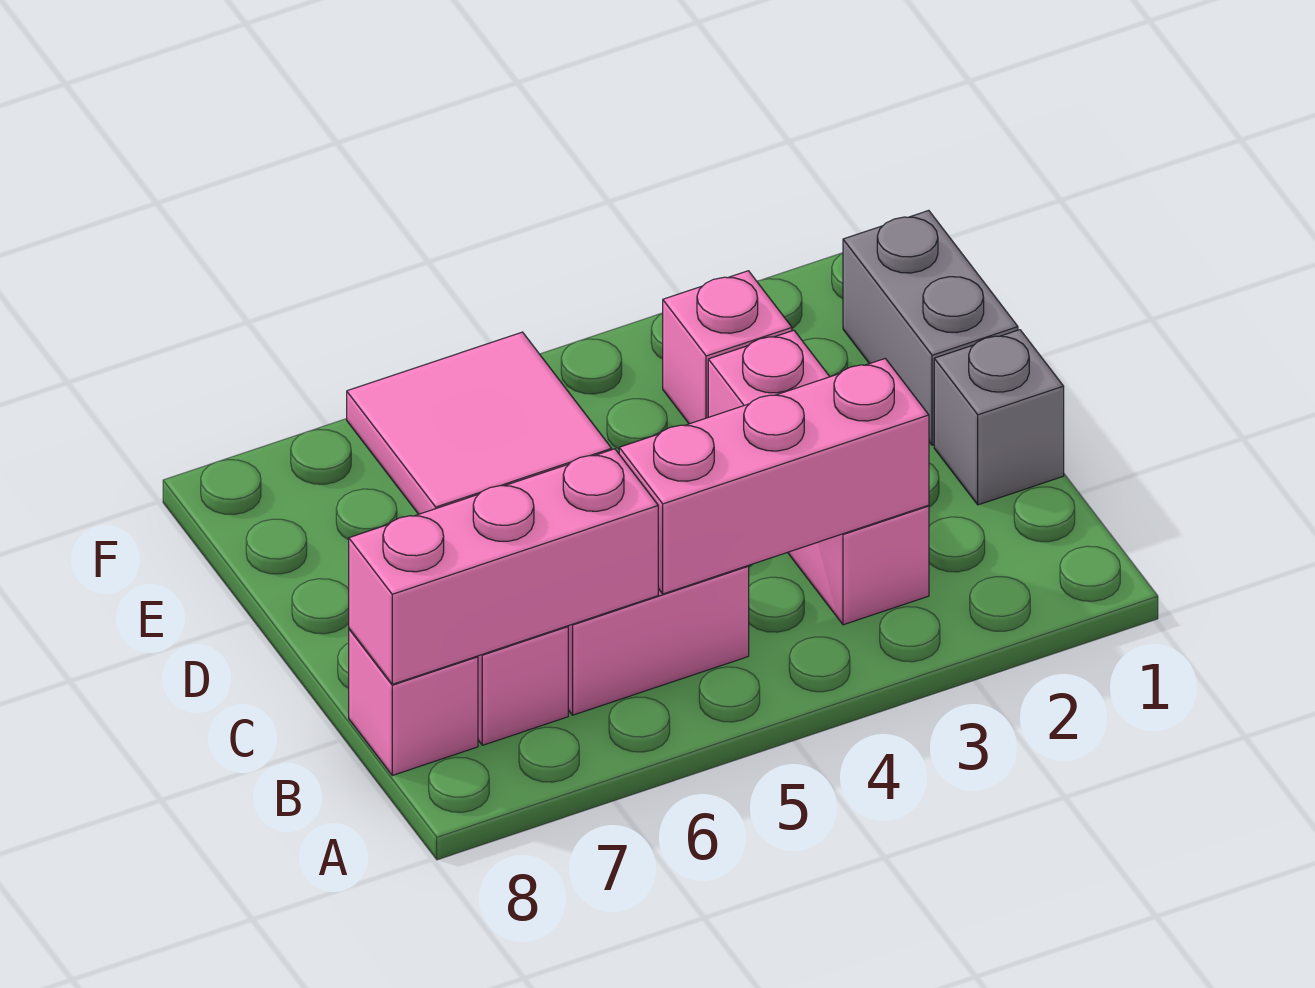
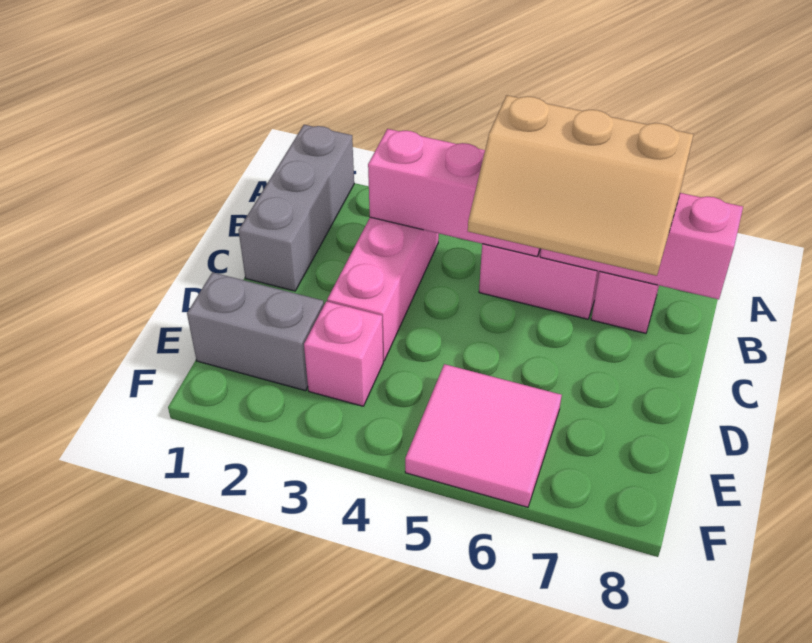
none -> tan 2x3 slope [468,95,693,276]
pink 1x1 brick [349,629,478,775] -> none
grey 1x1 brick [934,330,1064,505] -> grey 1x3 brick [238,125,354,291]
grey 1x2 brick [843,210,1018,445] -> grey 1x2 brick turned to [187,272,324,391]

